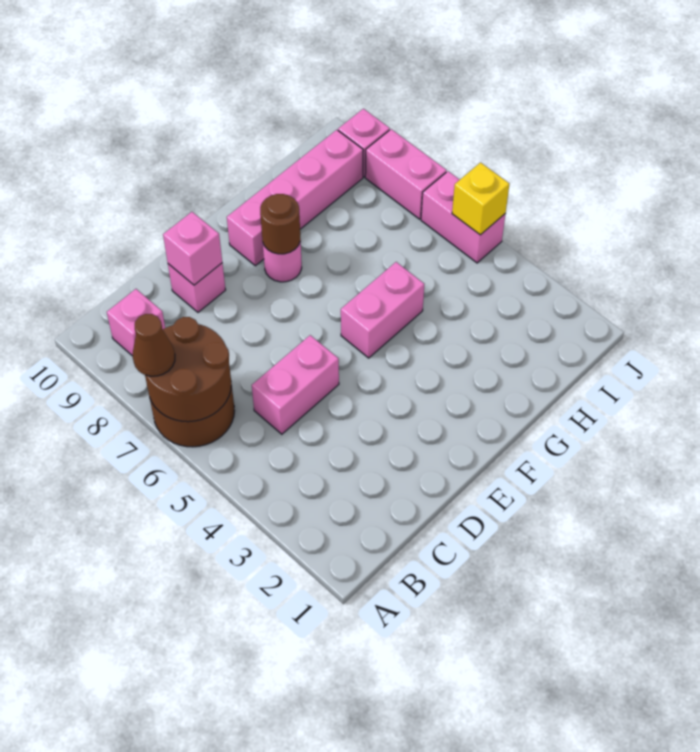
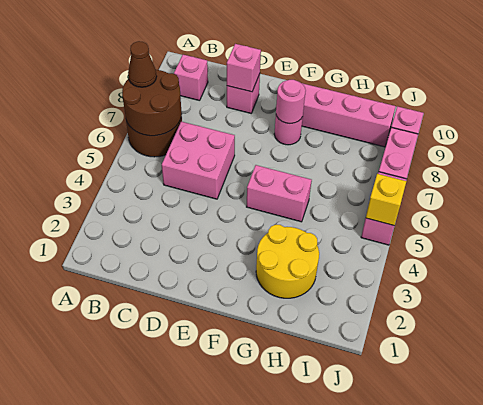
pink 1x2 brick [252,335,339,434] -> pink 2x2 brick [162,122,235,199]
brown 1x1 round brick [260,194,300,254] -> pink 1x1 round brick [276,80,306,124]
none -> yellow 2x2 round brick [256,225,319,298]

